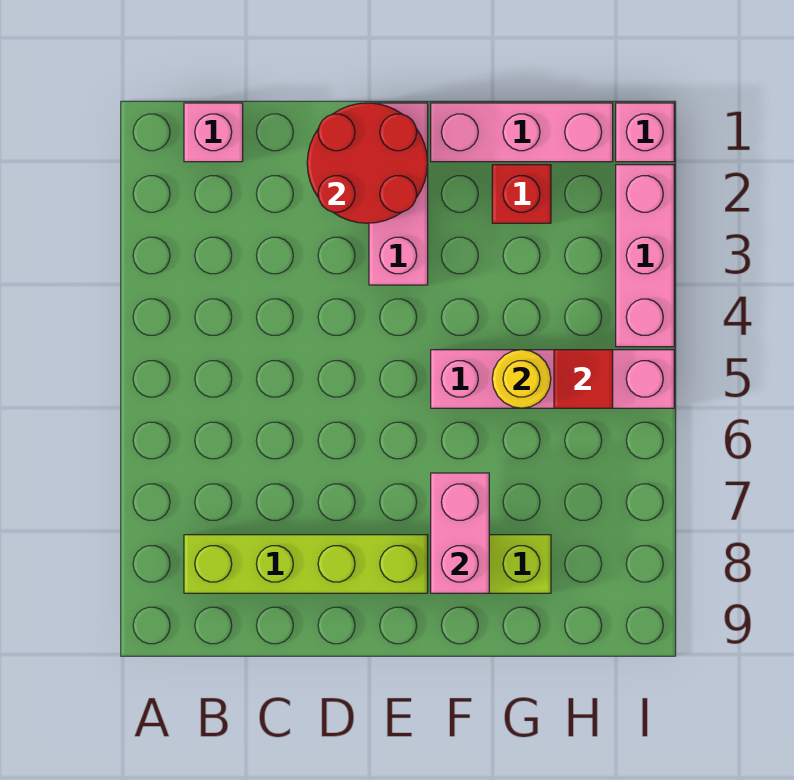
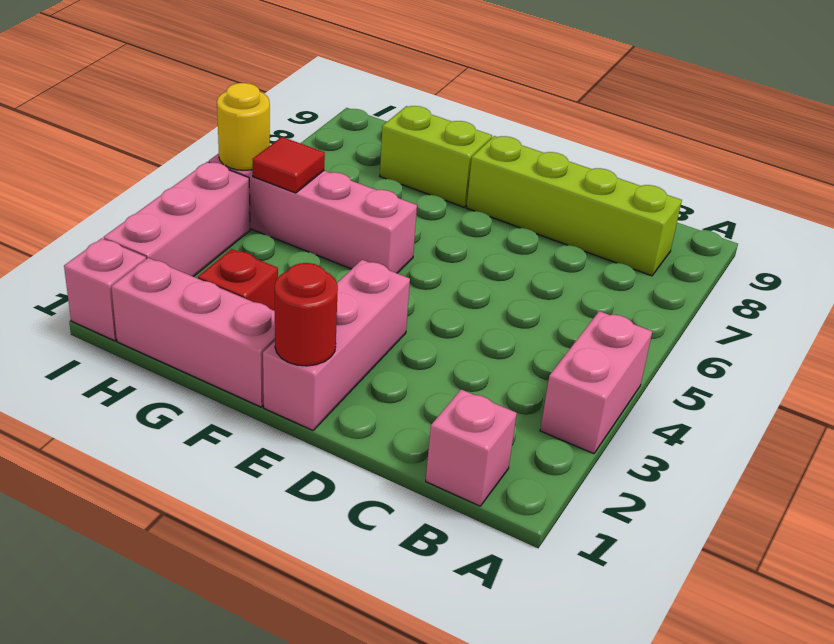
red 2x2 round brick [307,103,428,223] -> red 1x1 round brick [275,263,338,366]
pink 1x2 brick [431,473,489,593] -> pink 1x2 brick moved to [540,311,652,454]
yellow 1x1 round brick [492,350,551,408] -> yellow 1x1 round brick moved to [217,83,270,170]

